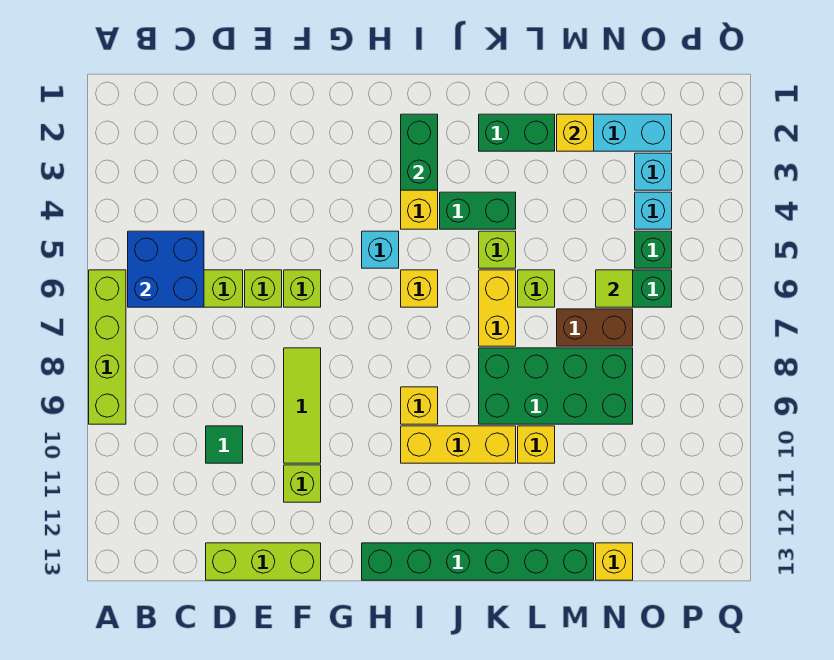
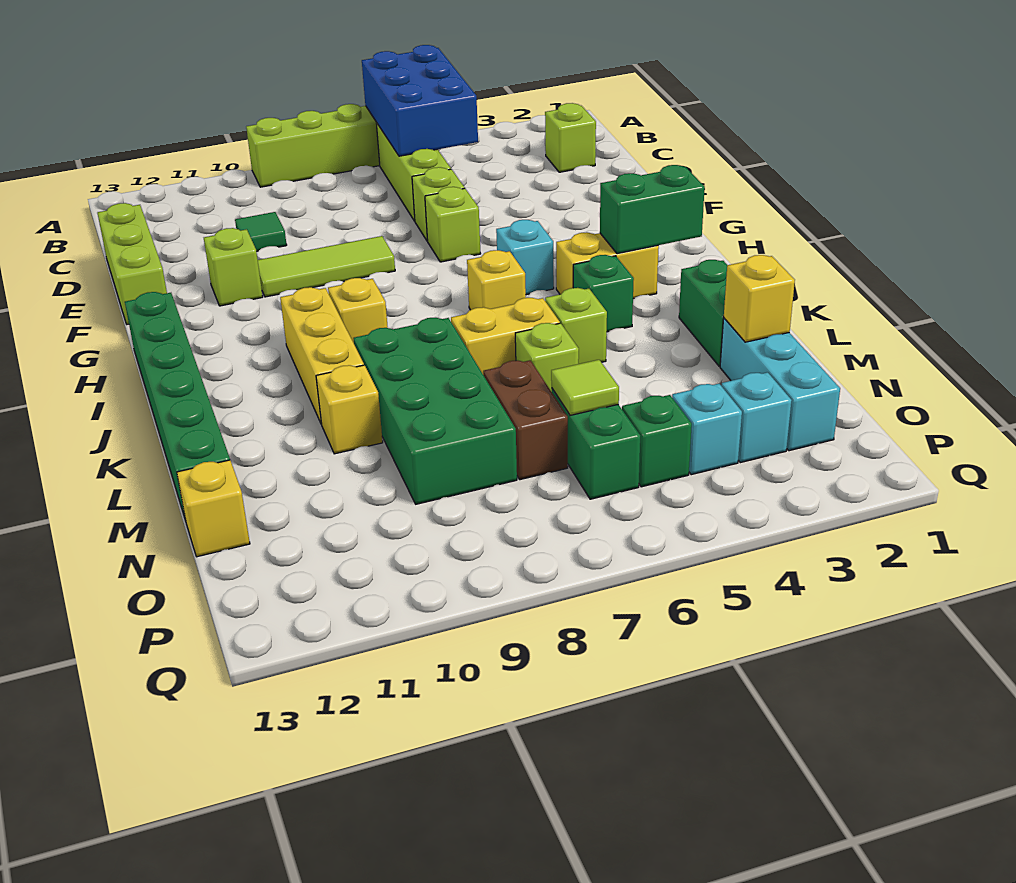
blue 2x2 brick [128,231,204,307] -> blue 2x3 brick [362,45,478,156]
none -> lime 1x1 brick [545,103,596,172]
green 1x2 brick [440,192,516,229] -> green 1x1 brick [573,255,634,332]

